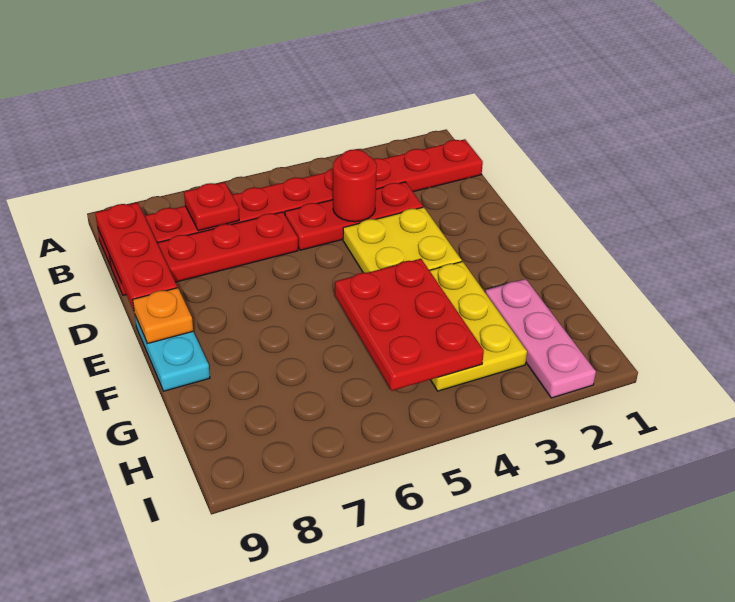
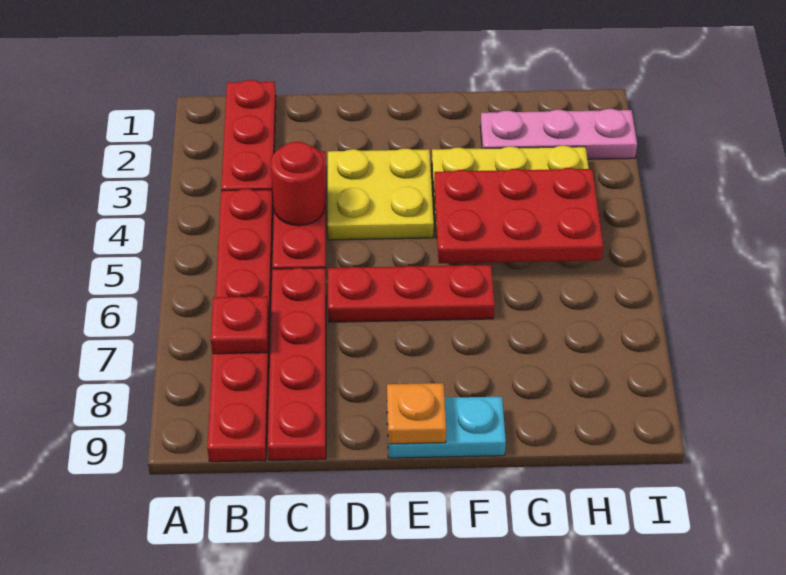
red 1x3 plate [95,203,177,311] -> red 1x3 plate moved to [328,265,495,322]

